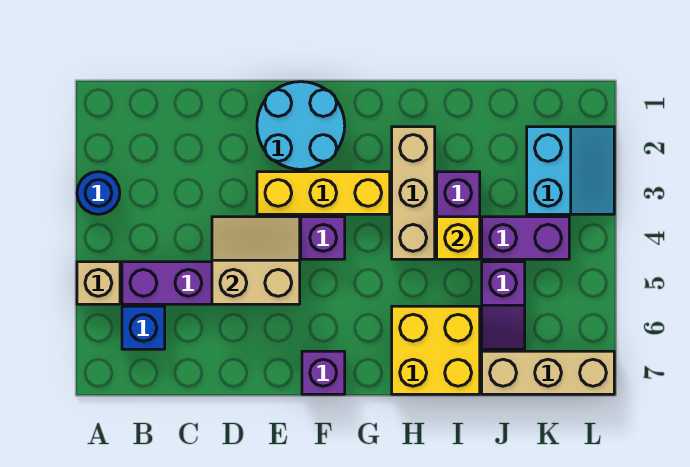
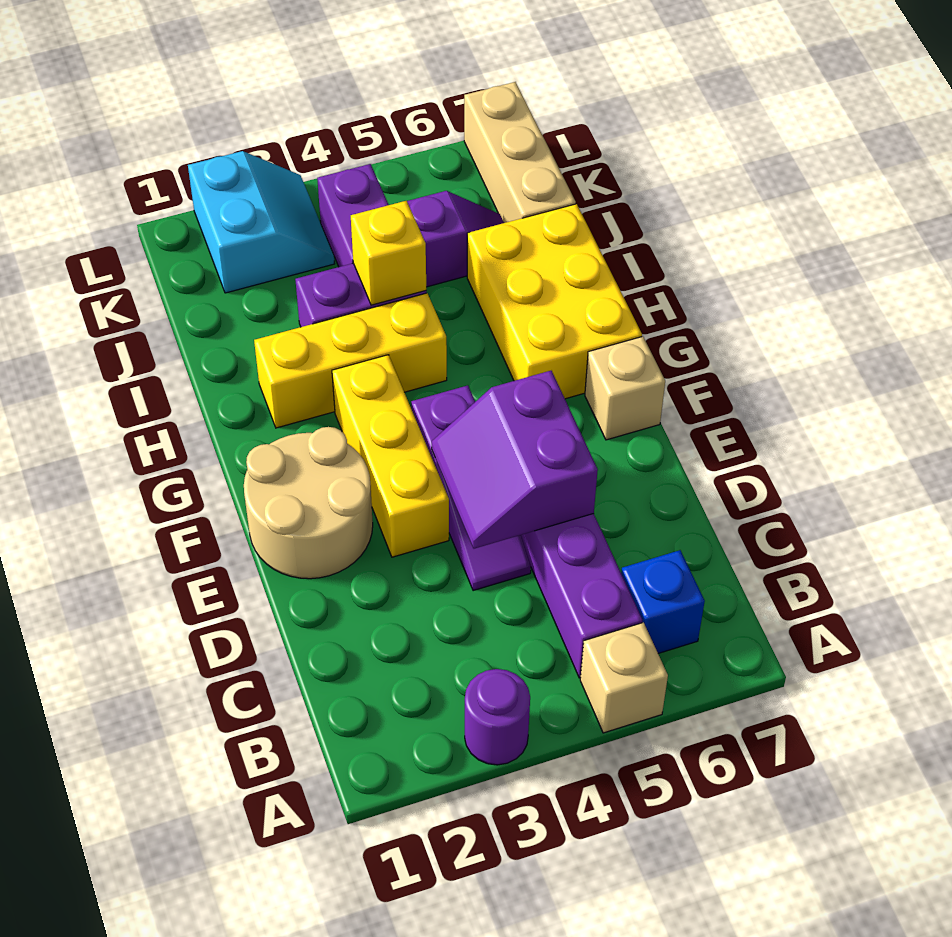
blue 1x1 round brick [77,172,120,214] -> purple 1x1 round brick [465,669,530,765]
tan 2x2 slope [212,217,300,304] -> purple 2x2 slope [432,371,598,549]
cyan 2x2 round brick [257,82,345,169] -> tan 2x2 round brick [244,427,373,579]
purple 1x1 brick [302,351,345,394] -> tan 1x1 brick [585,336,665,440]
tan 1x3 brick [392,127,435,259] -> yellow 1x3 brick [254,293,447,428]
yellow 2x2 brick [392,306,480,394] -> yellow 2x3 brick [467,204,642,399]
cyan 2x2 slope [527,127,614,214] -> cyan 2x2 slope turned to [188,151,335,293]

